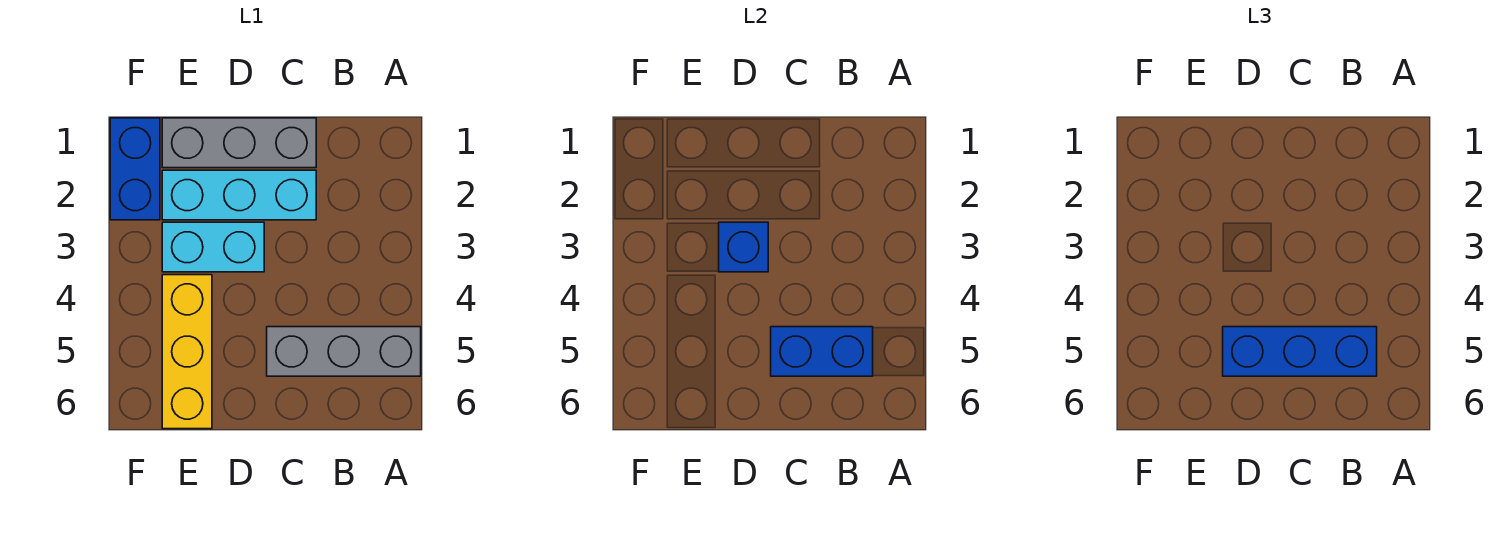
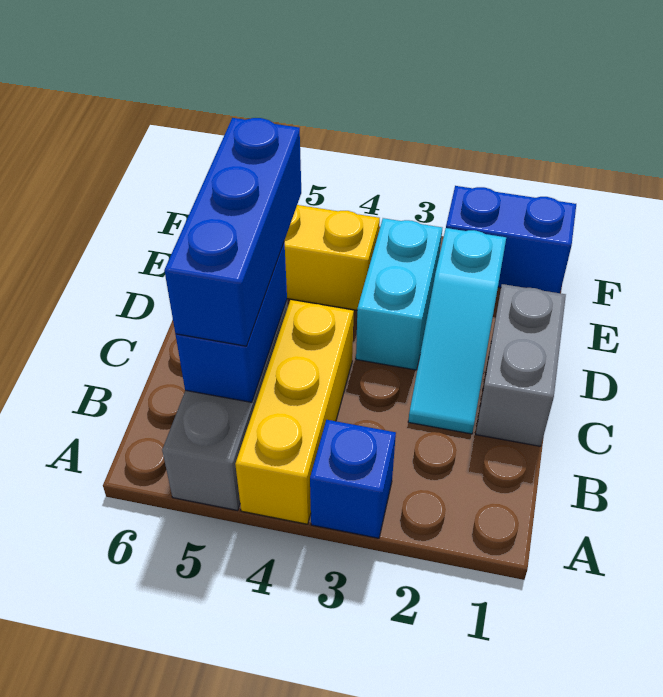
none -> yellow 1x3 brick [235,300,354,524]
grey 1x3 brick [162,118,316,168] -> grey 1x2 brick [476,284,566,446]
cyan 1x3 brick [162,170,316,220] -> cyan 1x3 slope [408,228,506,434]
blue 1x1 brick [719,222,768,272] -> blue 1x1 brick moved to [310,420,396,538]

